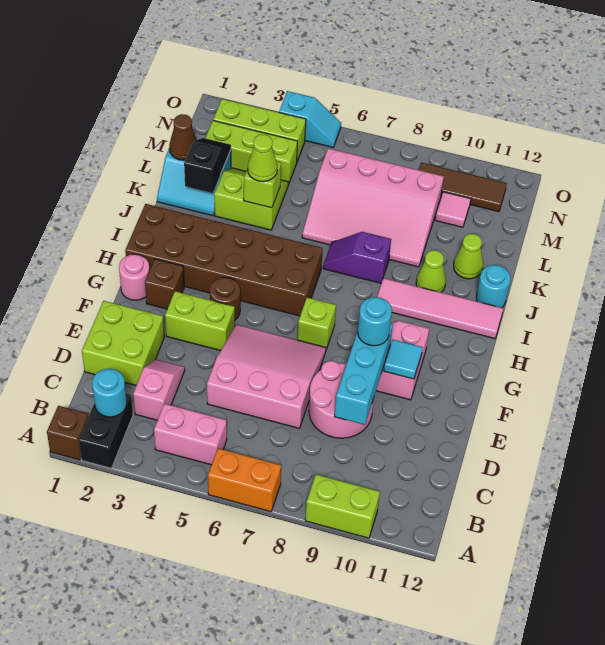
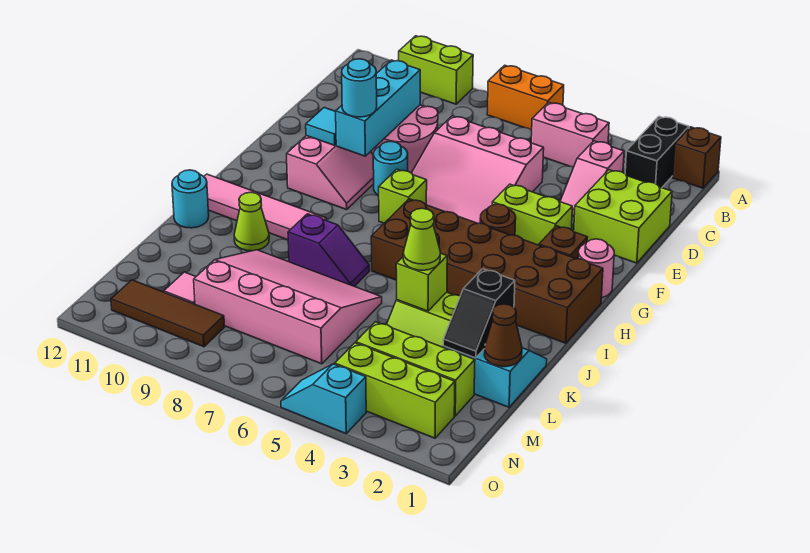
cyan 1x1 round brick [92,369,127,417] -> cyan 1x1 round brick moved to [373,141,408,196]
lime 1x1 cone [453,234,483,279] -> none

